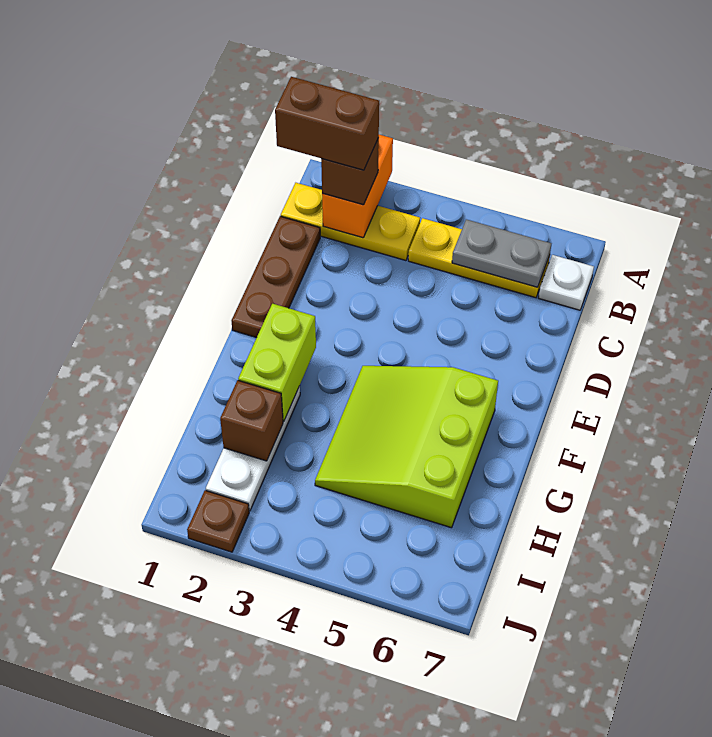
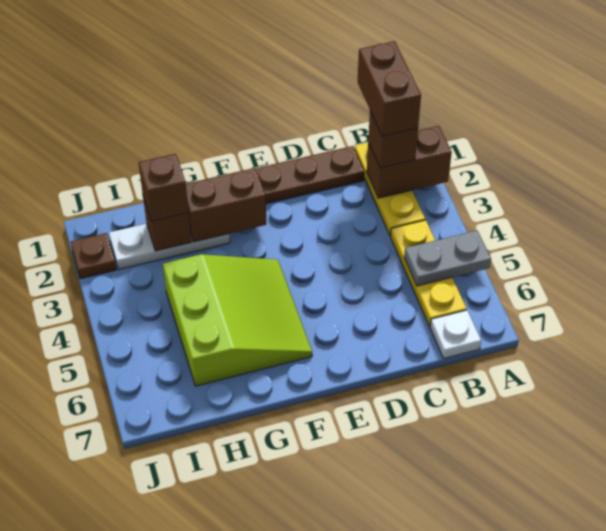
orange 1x2 brick [322,135,393,238] -> brown 1x2 brick [367,126,452,198]
grey 1x2 plate [452,219,551,287] -> grey 1x2 plate turned to [404,231,491,286]
lime 1x2 brick [238,304,316,422] -> brown 1x2 brick [186,168,266,242]
lime 3x3 slope [315,366,498,528] -> lime 3x3 slope turned to [163,254,312,386]
none -> brown 1x1 brick [138,154,188,221]

